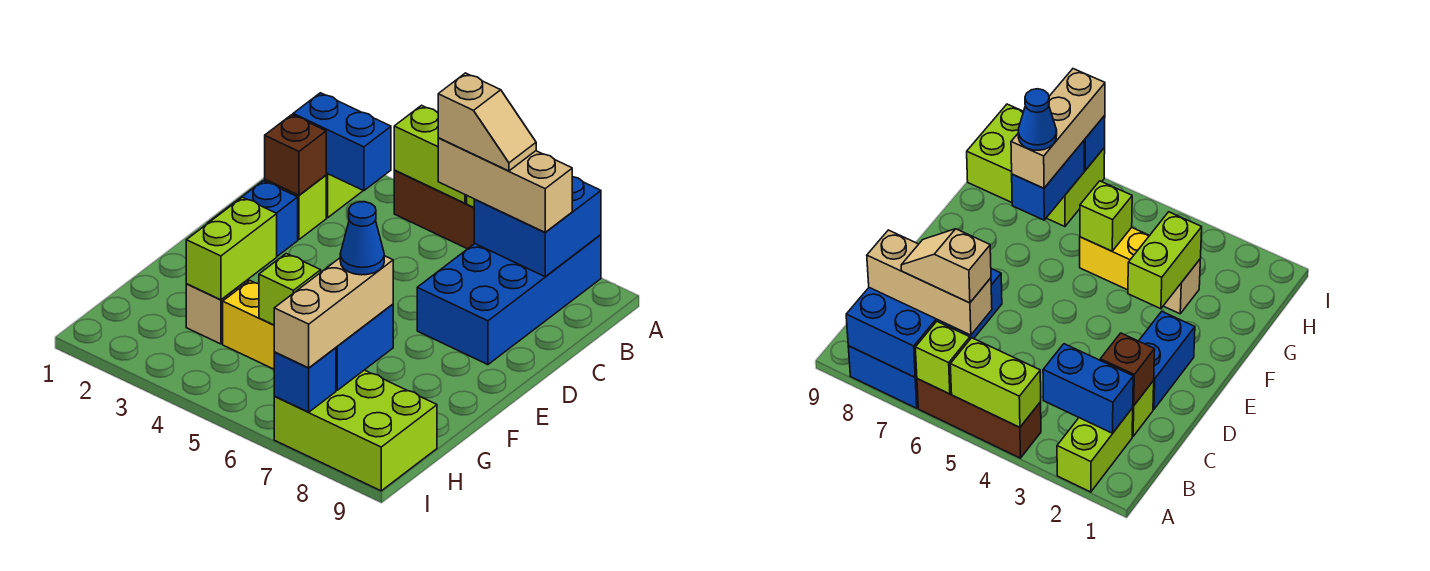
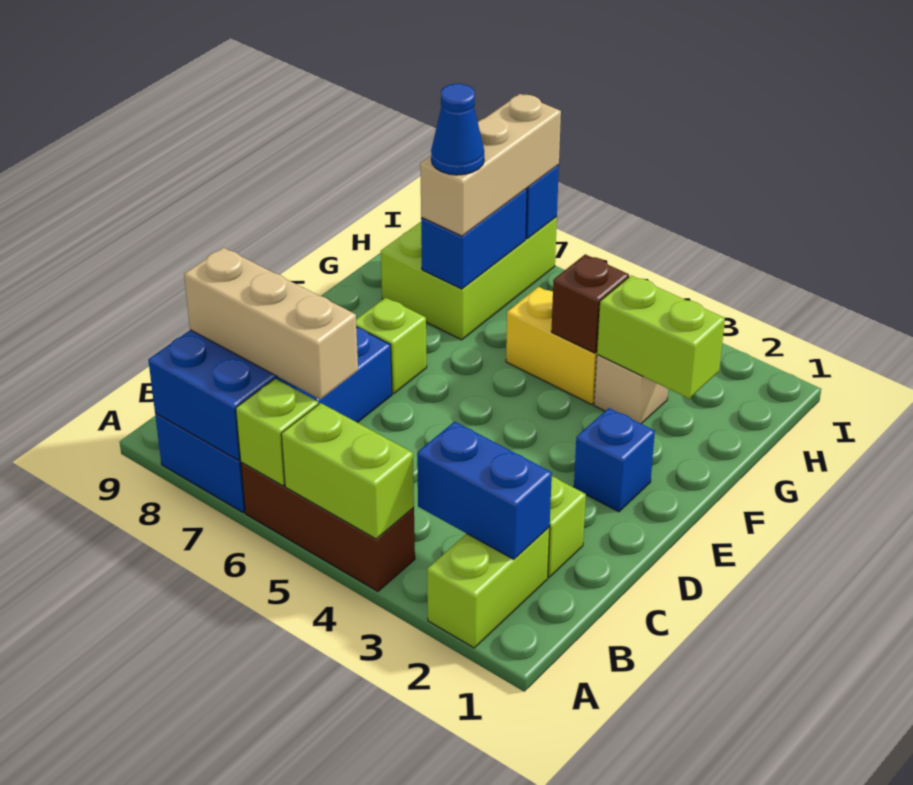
tan 1x2 slope [438,73,536,171] -> none
brown 1x1 brick [265,115,326,195] -> brown 1x1 brick moved to [551,254,629,353]
blue 1x2 brick [208,181,298,256] -> blue 1x1 brick [574,408,655,512]
lime 1x2 brick [186,197,277,300] -> lime 1x2 brick turned to [597,275,725,399]
lime 1x1 brick [259,254,321,325] -> lime 1x1 brick moved to [356,298,427,394]
lime 2x3 brick [274,370,437,491] -> lime 2x3 brick turned to [381,217,557,340]

